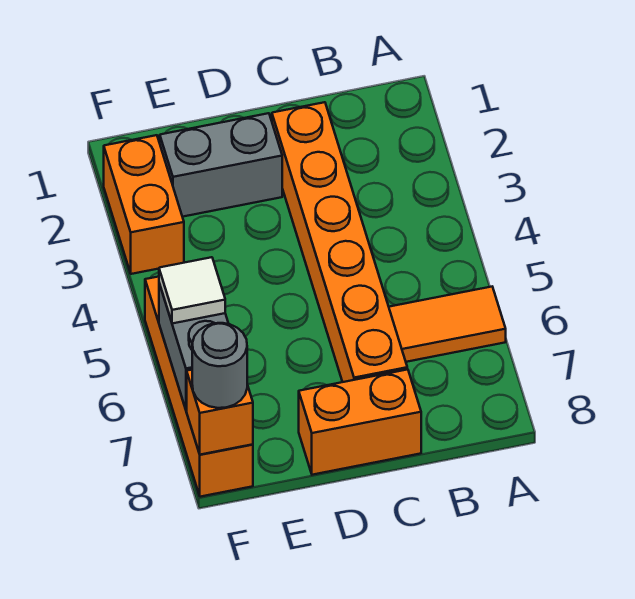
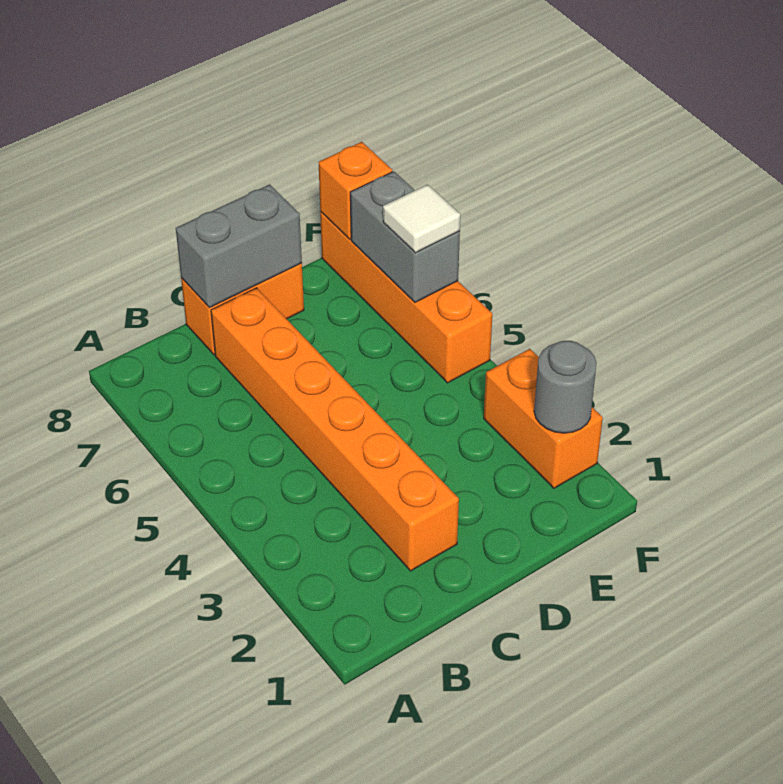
orange 1x2 tile [389,287,506,362] -> none
grey 1x2 brick [160,113,282,217] -> grey 1x2 brick moved to [176,184,302,308]
grey 1x1 round brick [192,323,247,408] -> grey 1x1 round brick moved to [534,341,597,433]

